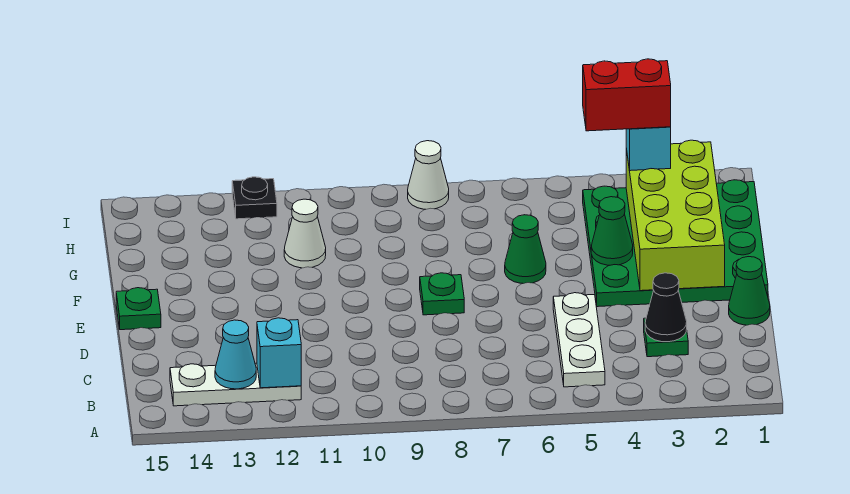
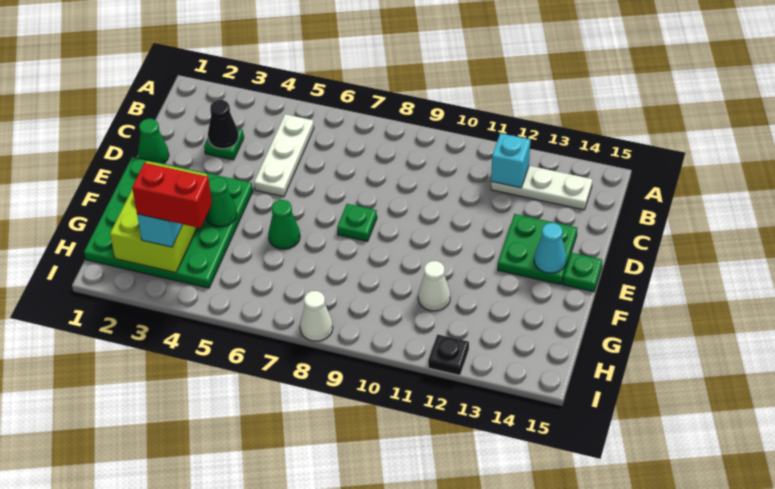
cyan 1x1 cone [215,320,256,389] -> cyan 1x1 cone moved to [534,223,567,273]
none -> green 2x2 plate [498,214,577,284]
lime 2x4 brick [626,140,725,291] -> lime 2x3 brick [110,161,207,273]

